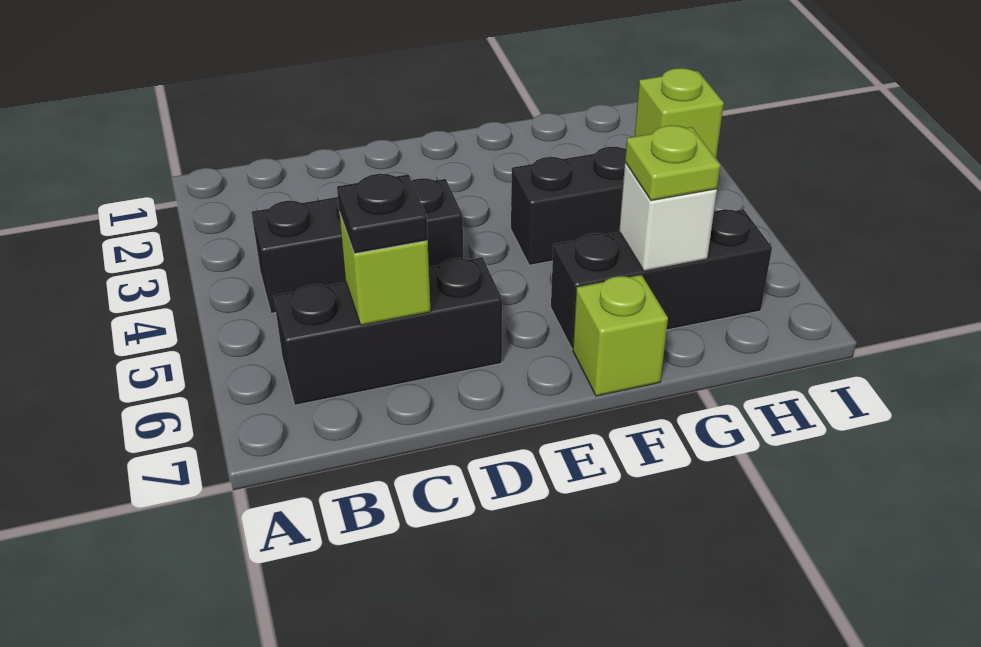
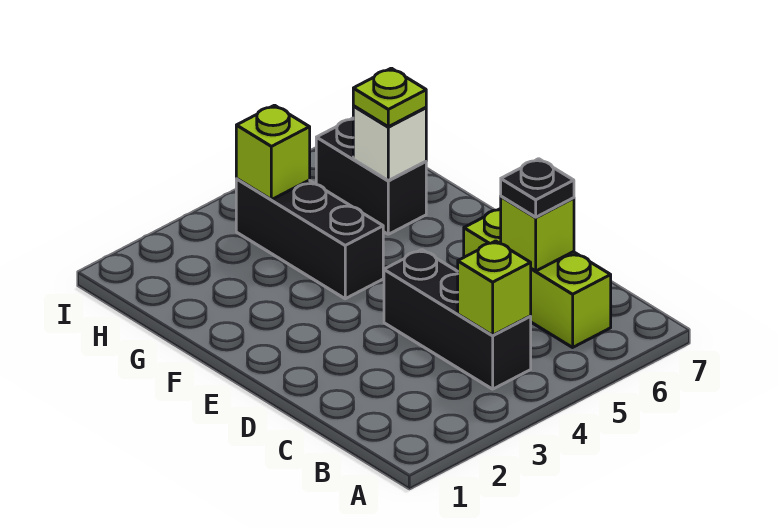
black 1x3 brick [274,257,502,405] -> lime 1x3 brick [464,209,611,347]
black 1x3 brick [551,209,772,349] -> black 1x2 brick [316,118,426,234]
lime 1x1 brick [573,275,668,396] -> lime 1x1 brick moved to [458,241,531,335]

